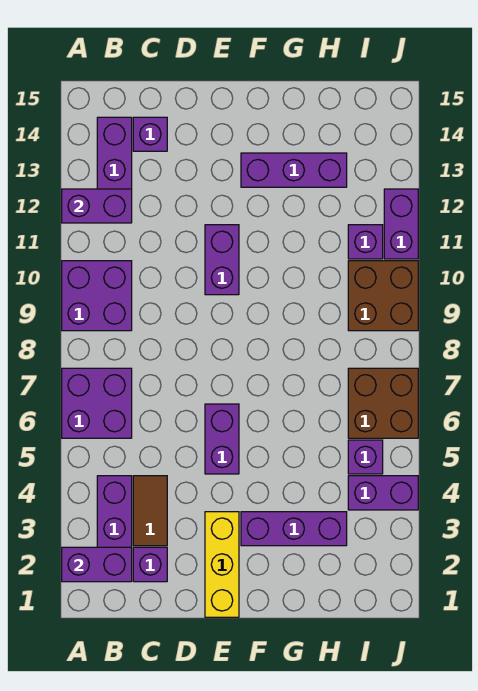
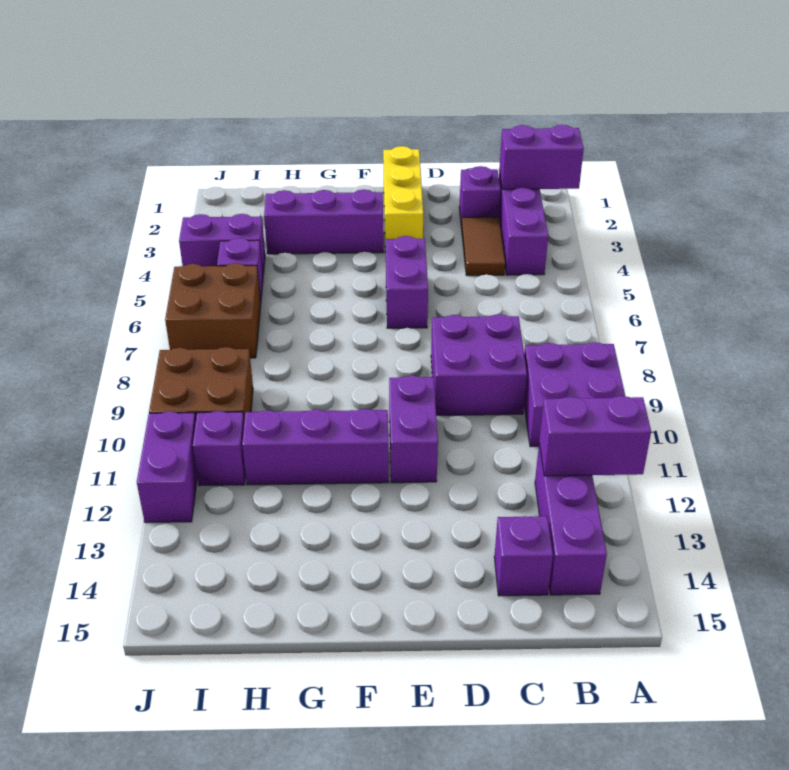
purple 2x2 brick [62,368,132,438] -> purple 2x2 brick moved to [431,314,527,415]
purple 1x3 brick [241,153,347,187] -> purple 1x3 brick moved to [242,409,389,485]

